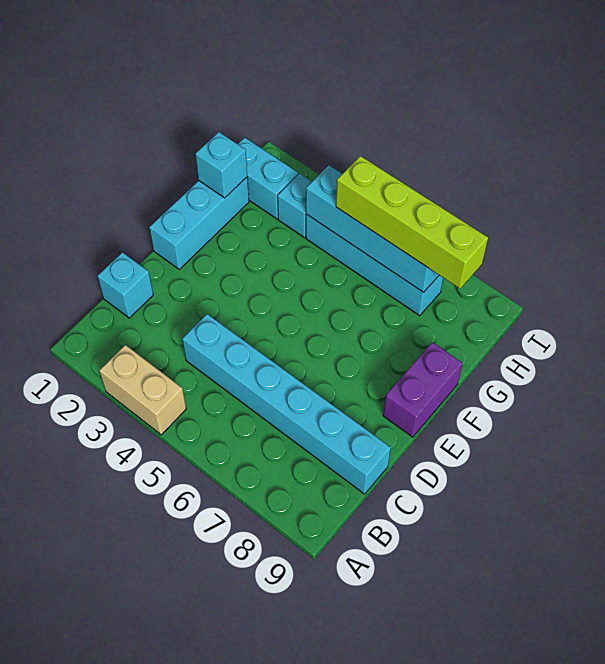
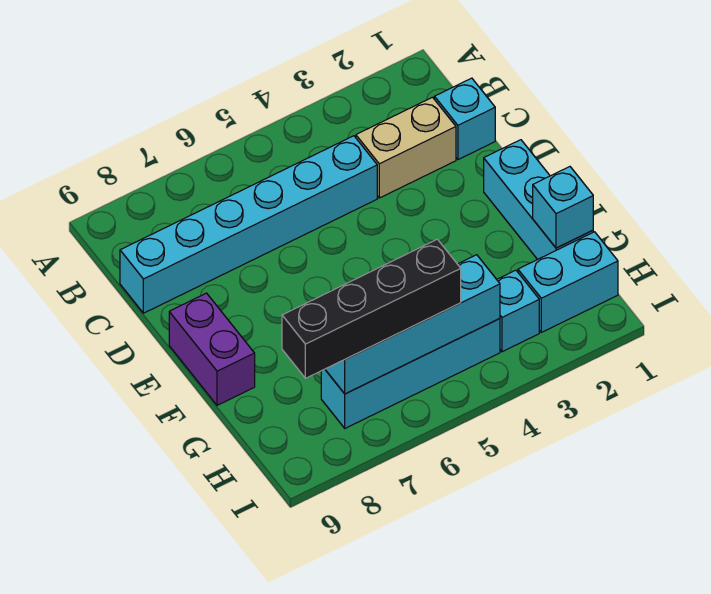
tan 1x2 brick [99,345,186,435] -> tan 1x2 brick moved to [356,97,456,198]
lime 1x4 brick [336,156,488,288] -> black 1x4 brick [282,239,461,378]

